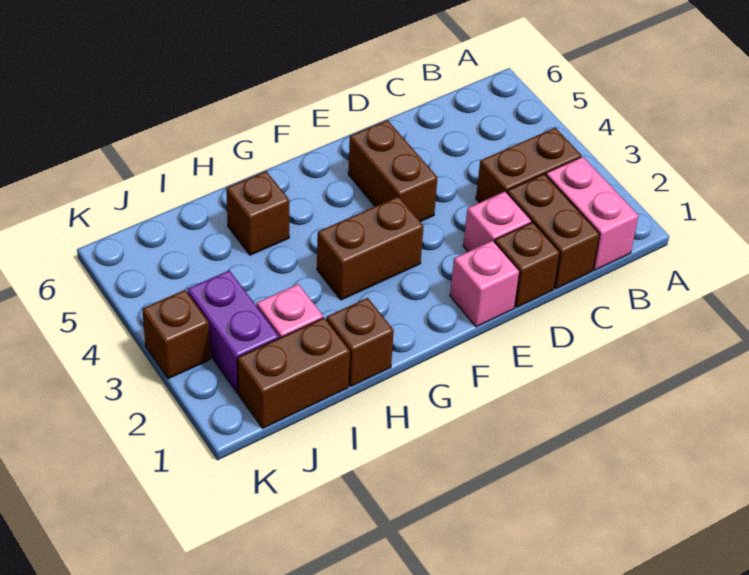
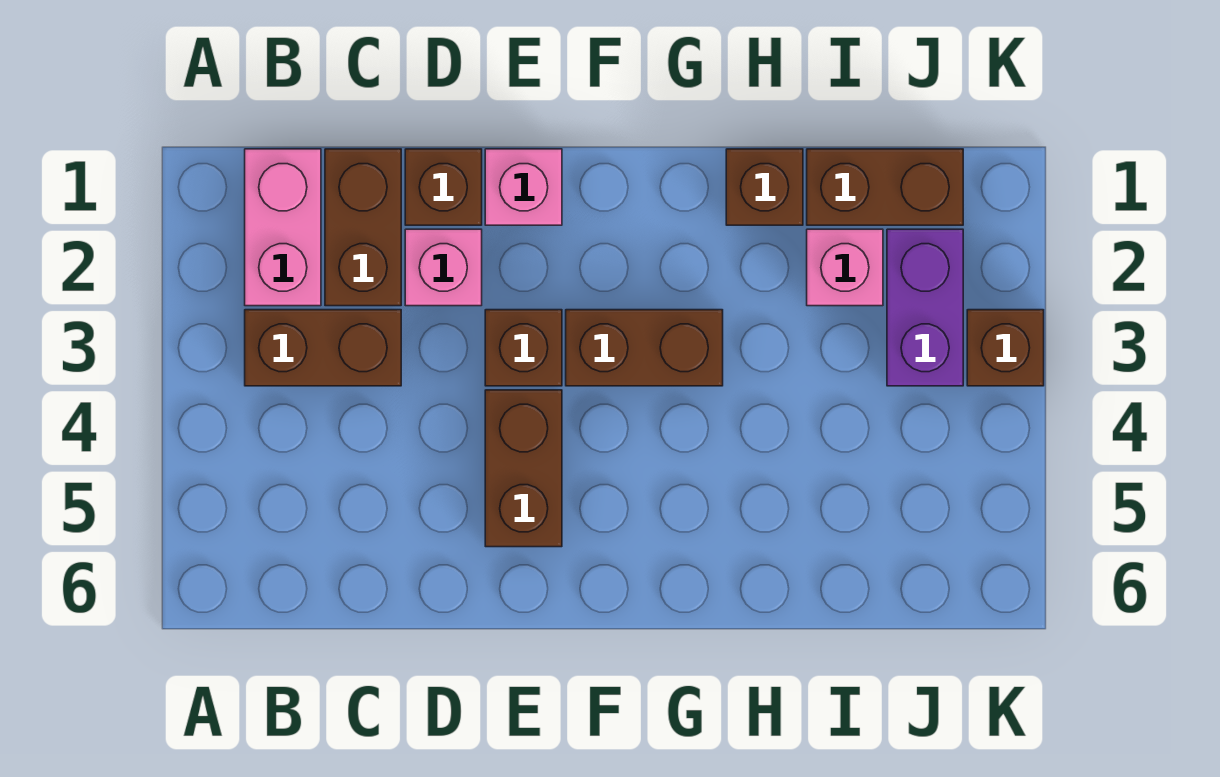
brown 1x1 brick [226,171,289,255] -> brown 1x1 brick moved to [485,310,562,386]

